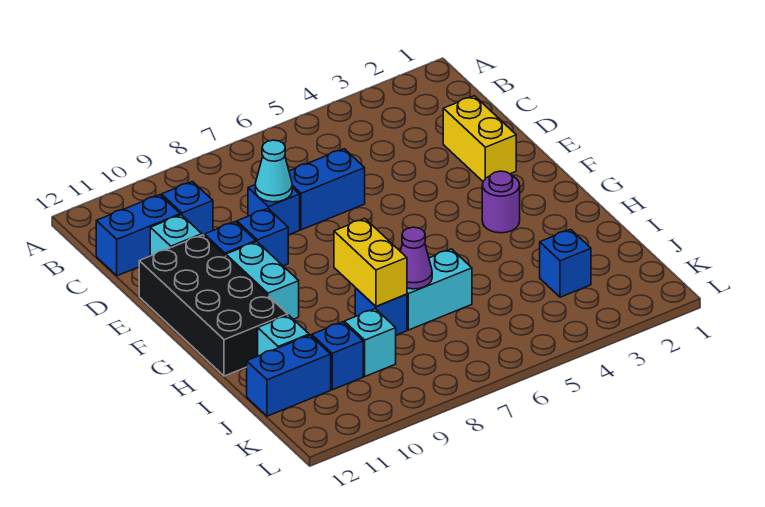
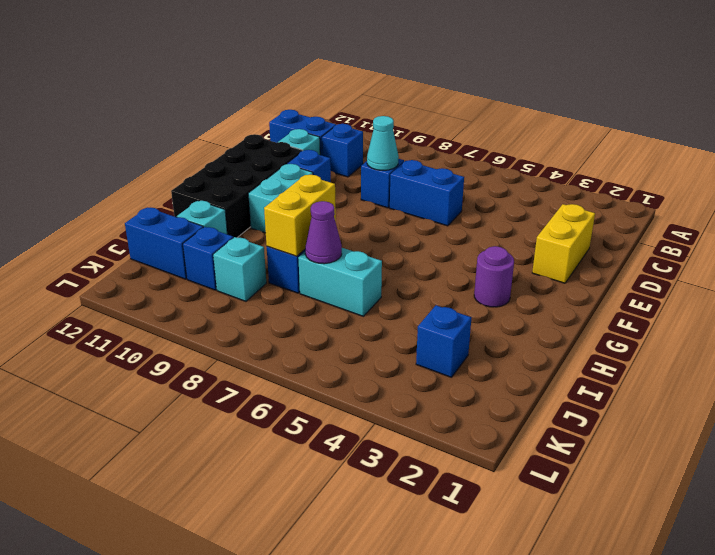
blue 1x1 brick [237,208,288,266] -> none

